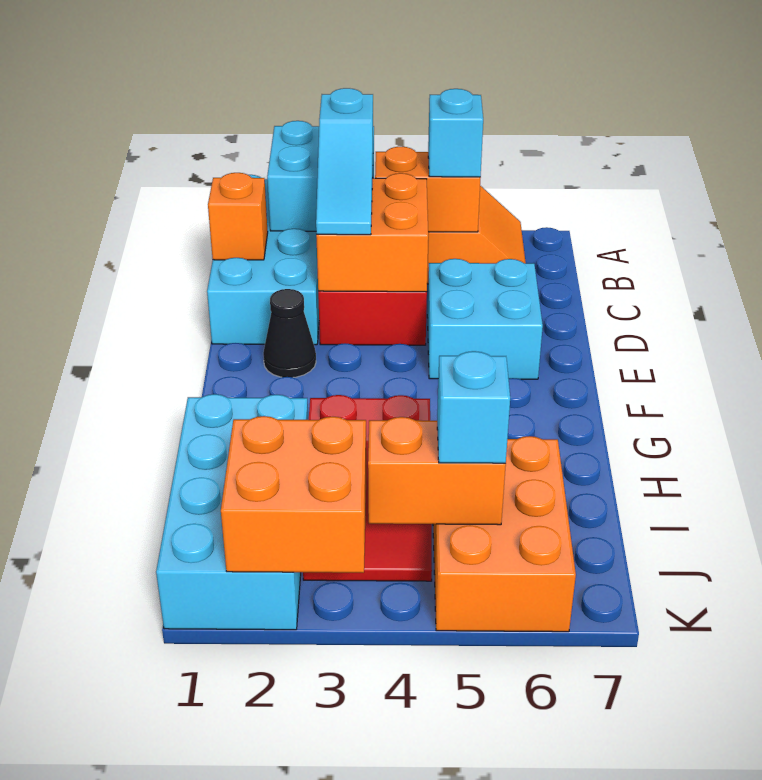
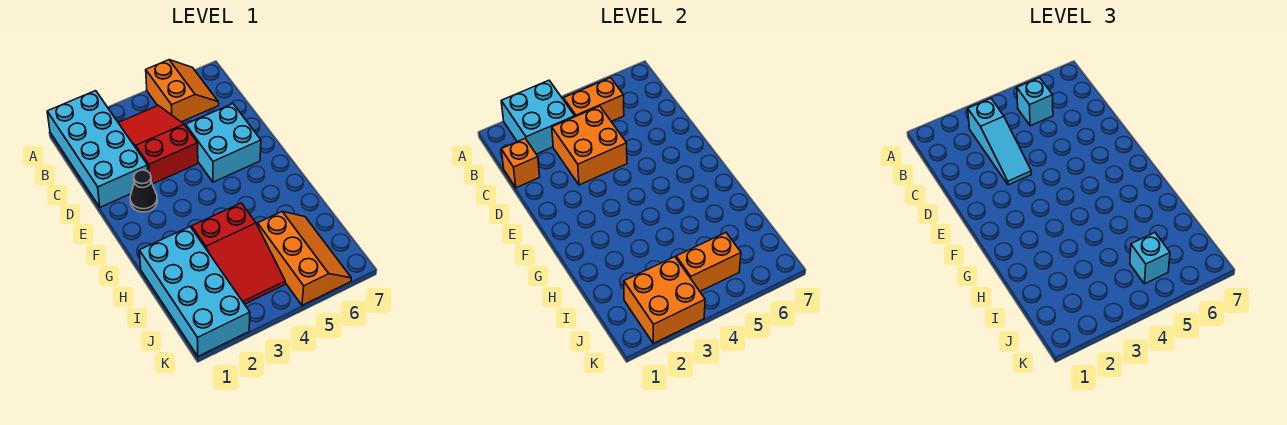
orange 2x3 brick [433,436,576,632] -> orange 2x3 slope [258,211,351,305]

